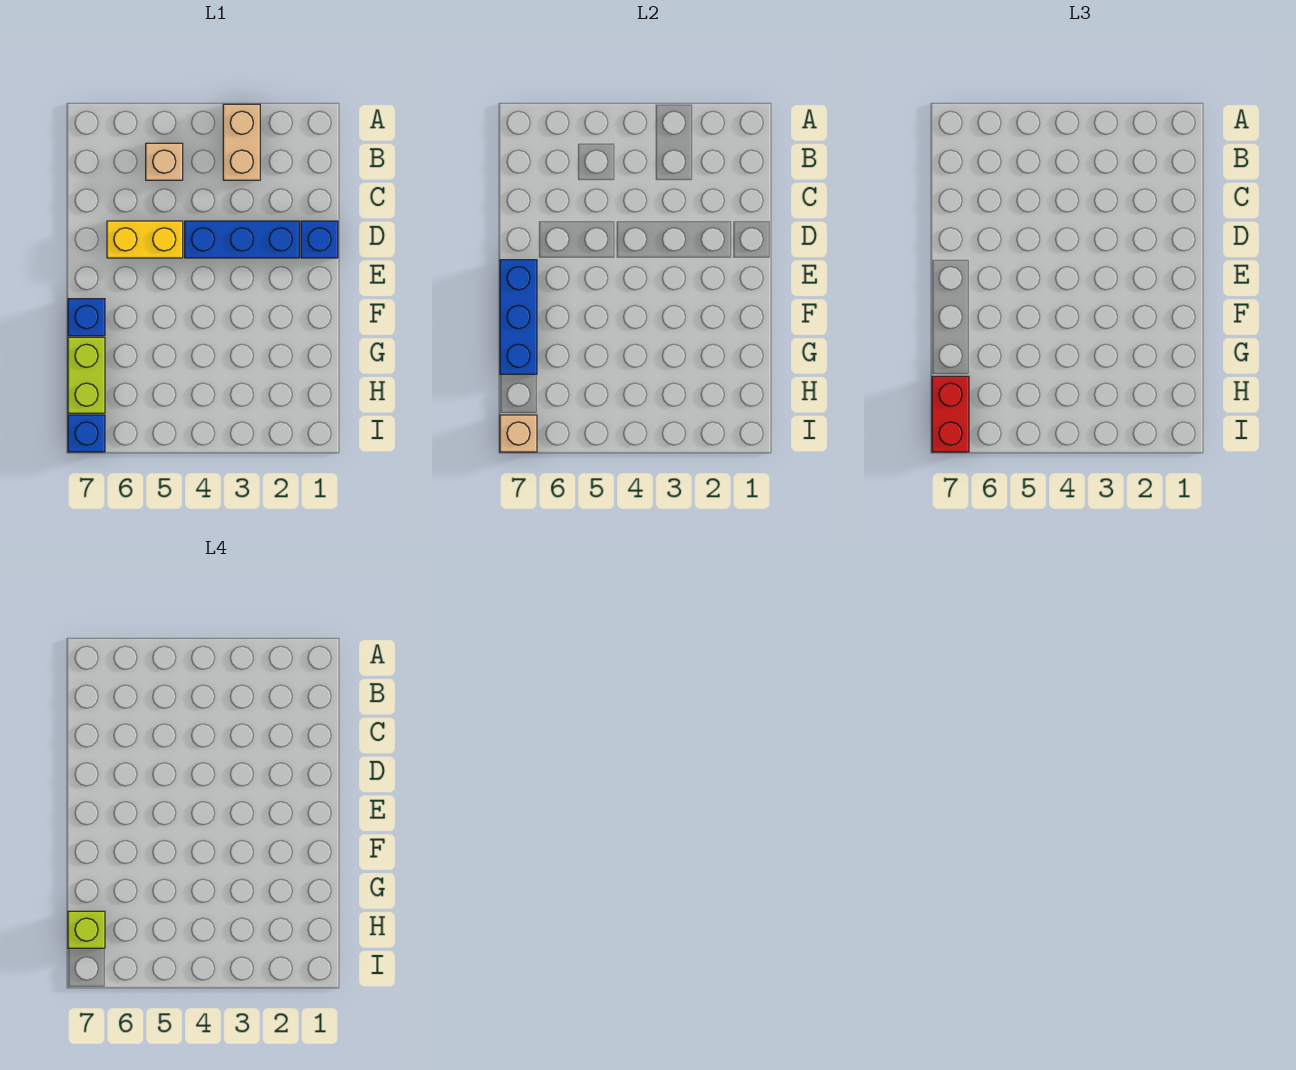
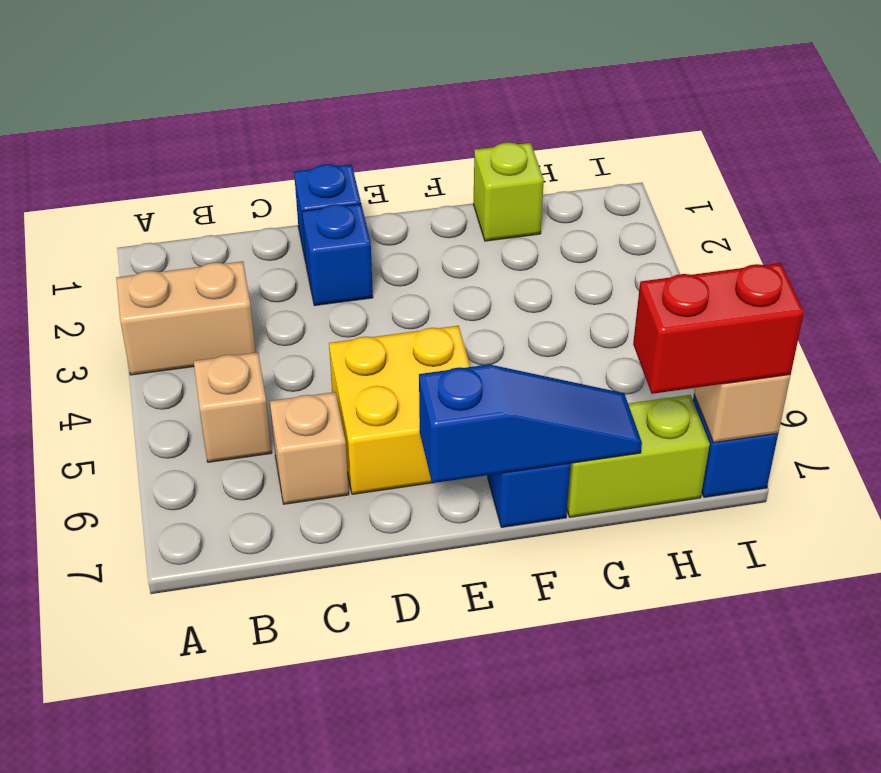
none -> tan 1x1 brick [270,392,349,504]
blue 1x3 brick [185,221,299,258] -> blue 1x1 brick [302,204,373,306]
yellow 1x2 brick [107,221,183,258] -> yellow 2x2 brick [329,326,470,494]
blue 1x3 brick [500,260,537,374] -> blue 1x3 slope [419,365,642,483]
lime 1x1 brick [68,911,105,948] -> lime 1x1 brick moved to [474,142,544,241]

